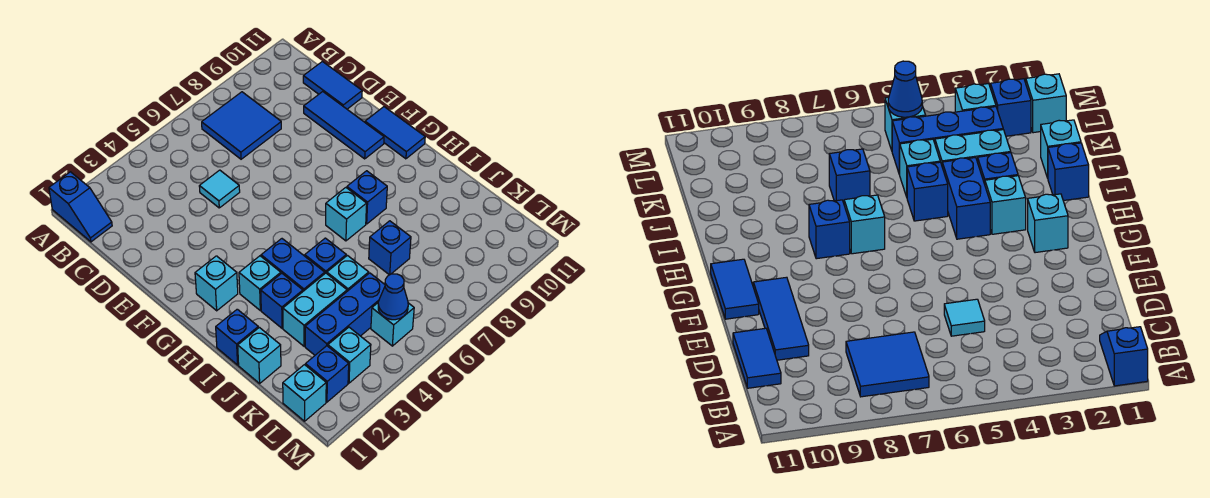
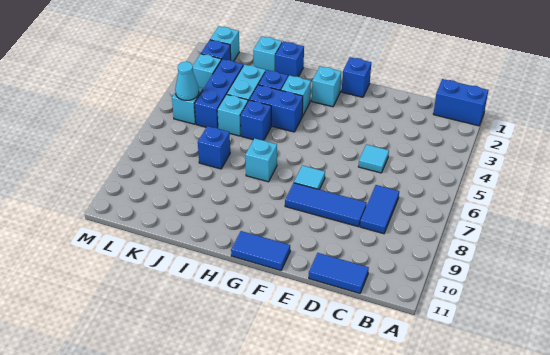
blue 1x2 slope [49,172,112,242] -> blue 1x2 brick [433,79,488,126]
blue 2x2 tile [202,92,281,159] -> blue 1x2 tile [360,185,399,234]
blue 1x3 tile [304,92,384,159] -> blue 1x3 tile moved to [285,183,367,227]
none -> cyan 1x1 tile [294,165,325,190]
blue 1x1 brick [347,171,387,224] -> blue 1x1 brick moved to [342,57,371,97]
blue 1x1 cone [378,274,408,320] -> cyan 1x1 cone [175,62,199,100]

